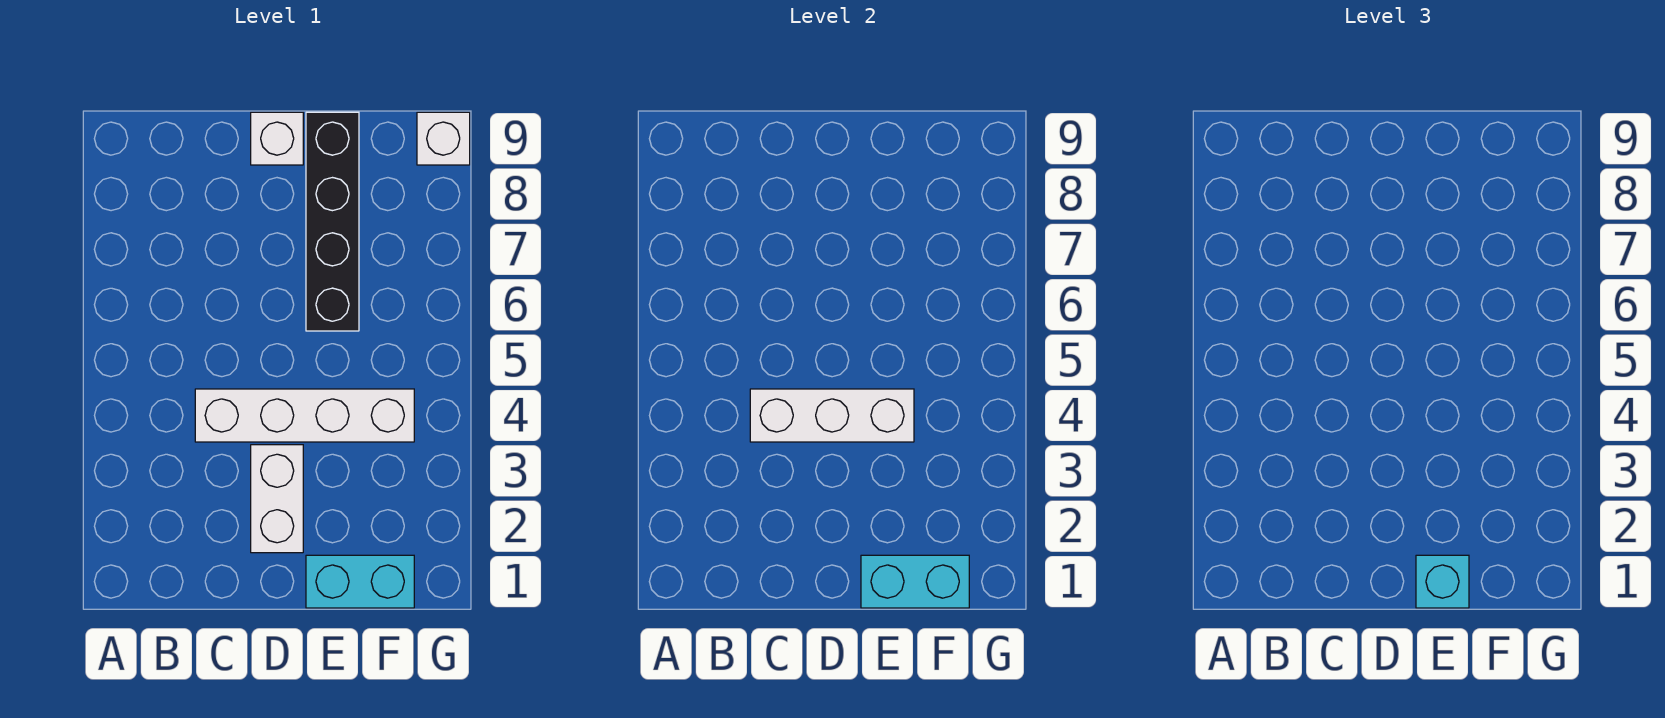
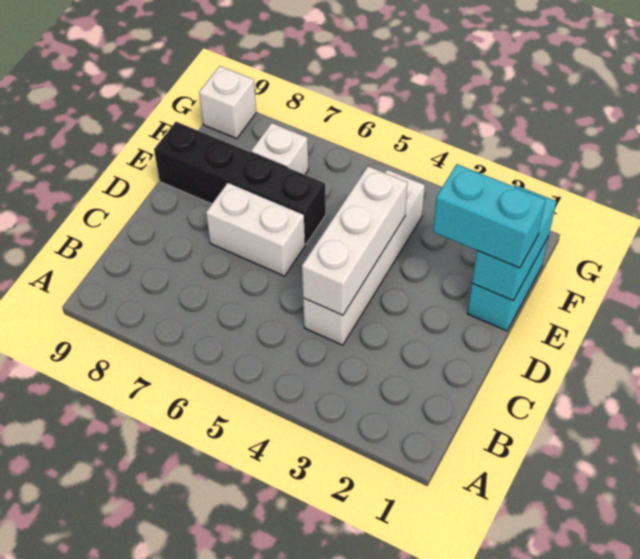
white 1x2 brick [251,445,303,553] -> white 1x2 brick moved to [206,183,305,276]
white 1x1 brick [251,112,303,165] -> white 1x1 brick moved to [251,123,308,175]
cyan 1x1 brick [1416,555,1469,608] -> cyan 1x2 brick [433,164,546,268]

